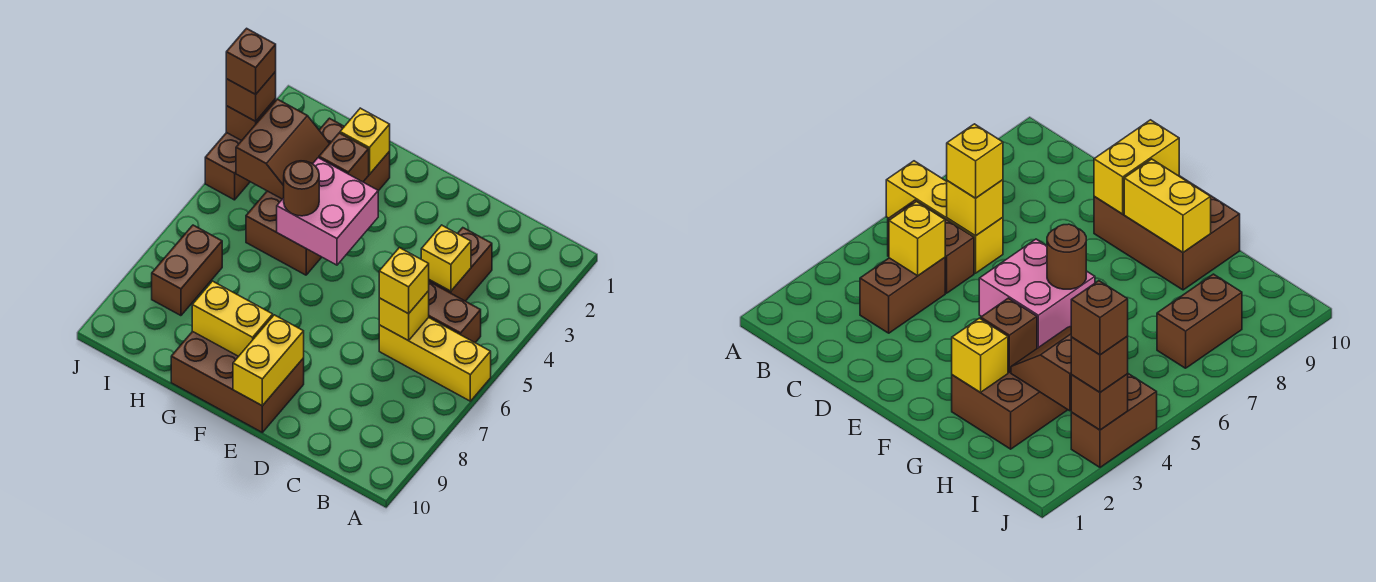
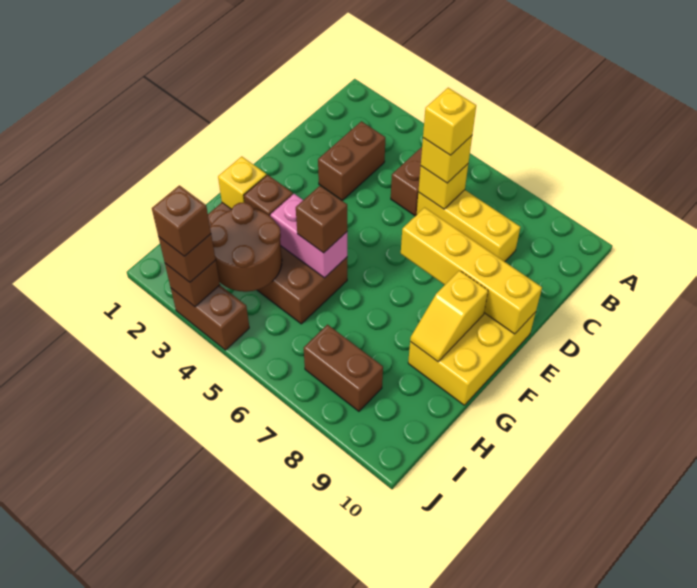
yellow 1x3 brick [379,318,491,401] -> yellow 1x3 brick turned to [417,190,520,262]
brown 1x2 brick [429,228,492,301] -> brown 1x2 brick turned to [318,121,385,201]
yellow 1x1 brick [421,225,471,291] -> yellow 1x1 brick moved to [423,88,476,155]
brown 2x3 brick [171,331,304,432] -> yellow 2x3 brick [408,312,536,405]
yellow 1x2 brick [233,315,304,406] -> yellow 1x4 brick [401,207,542,334]
pink 2x2 brick [277,158,378,265] -> pink 1x2 brick [270,194,347,278]
yellow 1x2 brick [192,281,273,356] -> yellow 1x2 slope [410,271,488,362]
brown 1x1 round brick [284,161,319,216] -> brown 1x1 brick [296,186,347,253]
brown 2x2 slope [236,99,330,199] -> brown 2x2 round brick [210,202,282,292]

